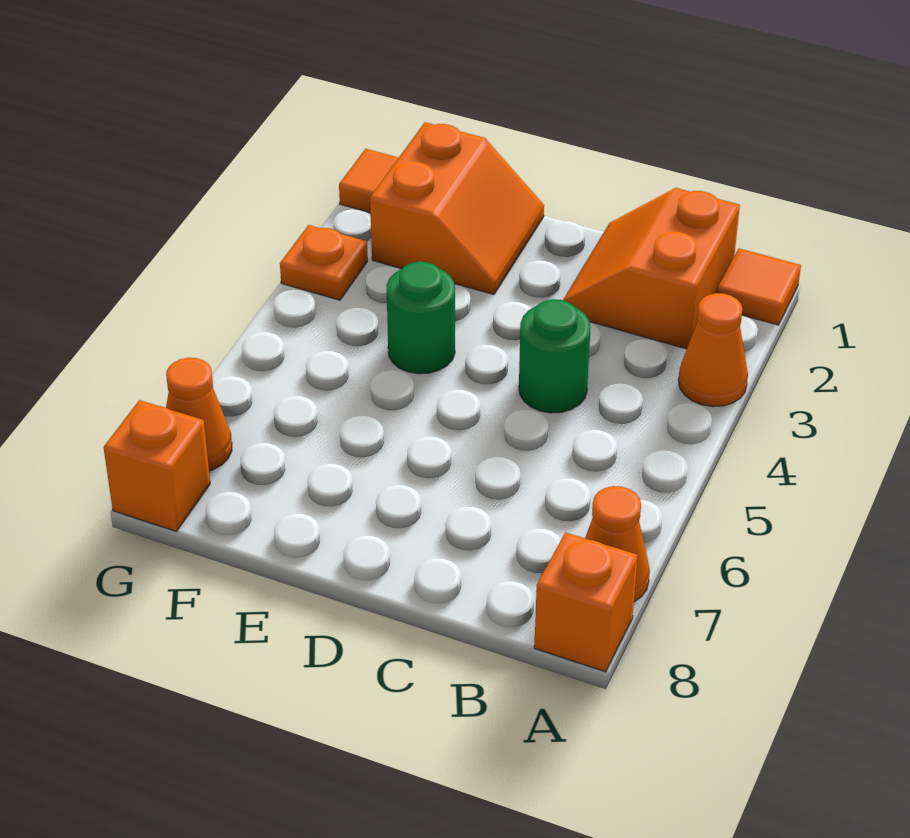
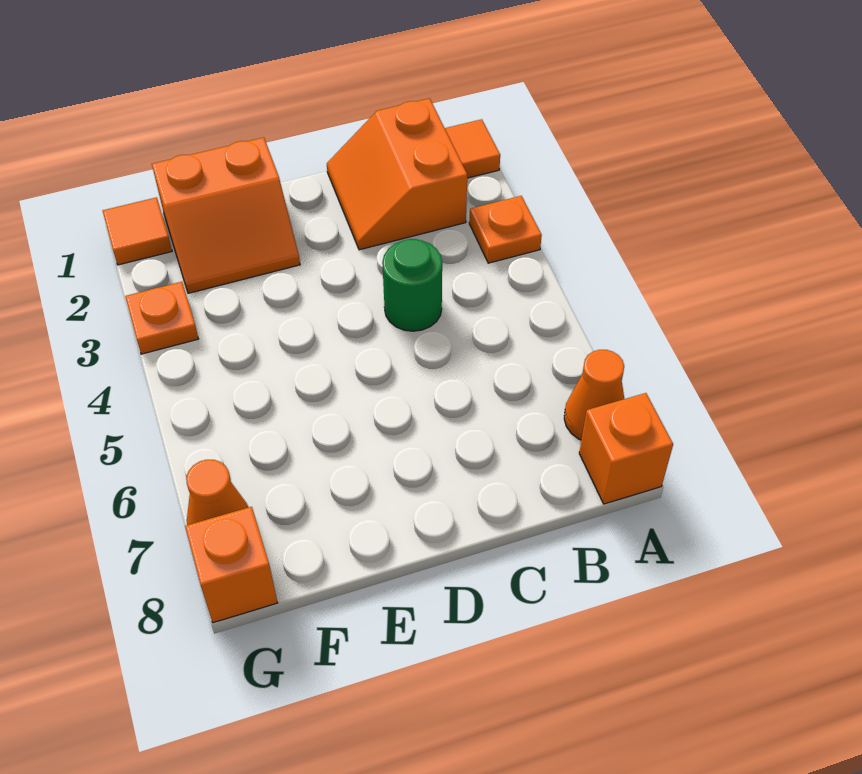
orange 1x1 cone [678,293,748,407] -> orange 1x1 plate [469,196,542,263]
orange 2x2 slope [370,122,544,295] -> orange 2x2 slope turned to [152,137,300,293]
green 1x1 round brick [386,262,455,374] -> none

